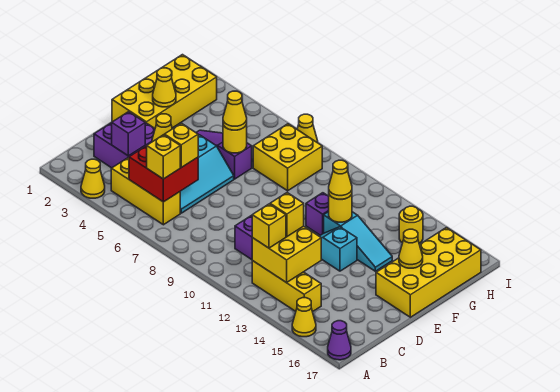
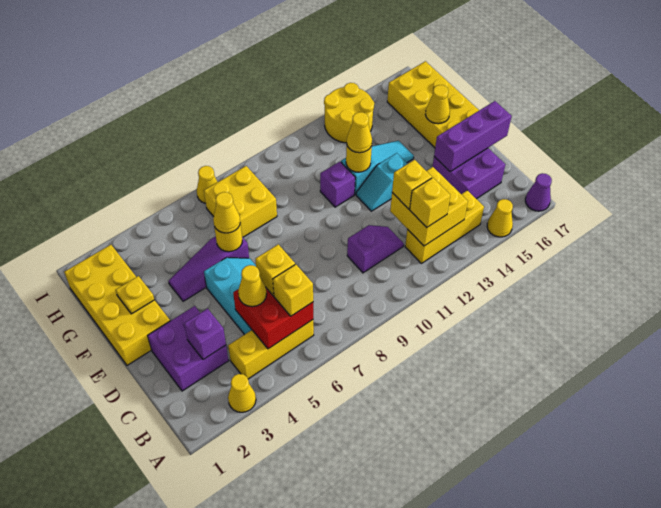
none -> purple 2x2 brick [433,148,505,199]
none -> purple 1x3 brick [434,101,512,171]
yellow 1x1 cone [153,68,176,107] -> yellow 1x1 plate [116,276,154,314]
yellow 1x1 round brick [399,206,423,243] -> yellow 2x2 round brick [324,83,374,143]

